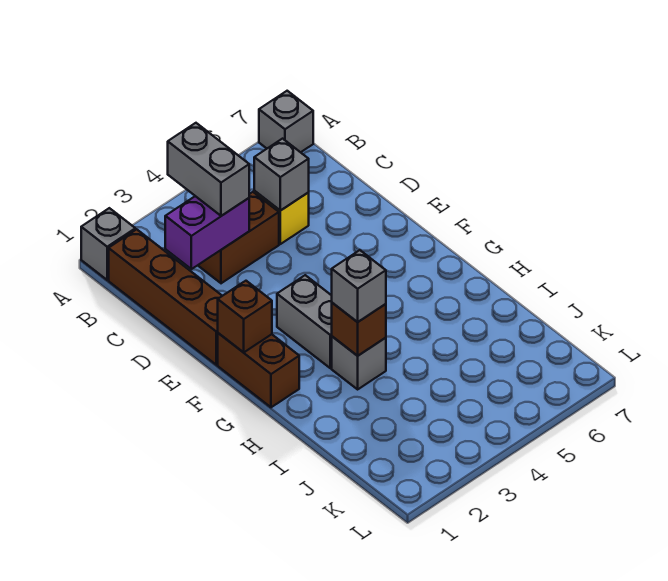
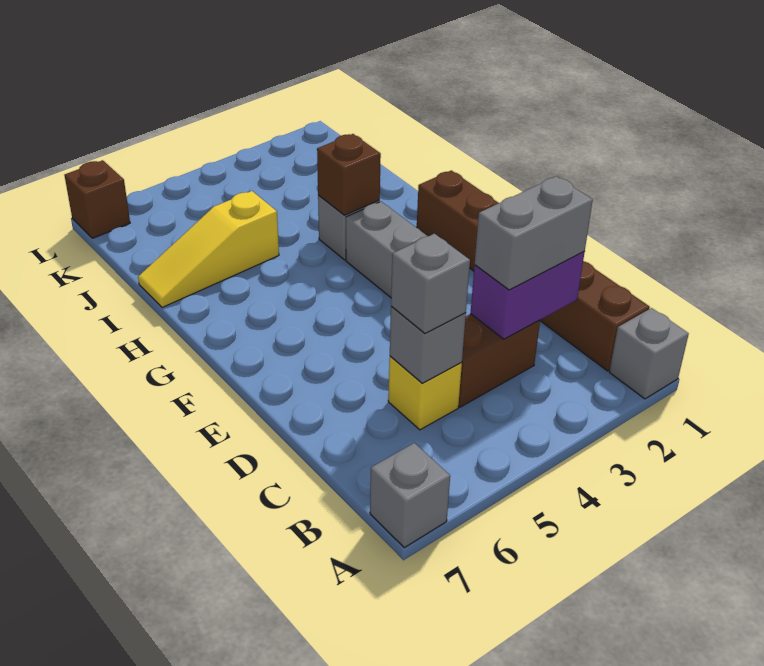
grey 1x2 brick [168,123,249,216] -> grey 1x2 brick turned to [475,176,593,290]
brown 1x1 brick [218,281,272,352] -> brown 1x1 brick moved to [64,160,130,238]
grey 1x1 brick [332,250,386,322] -> grey 1x1 brick moved to [391,234,470,333]
none -> yellow 1x3 slope [138,191,279,307]

